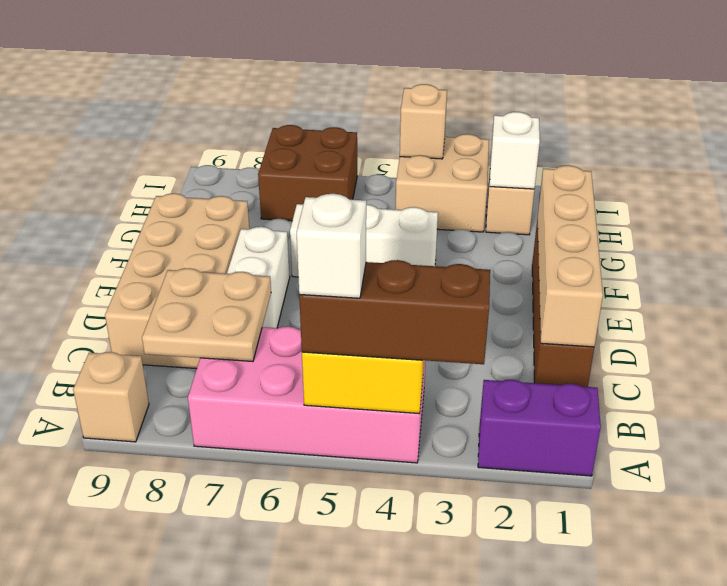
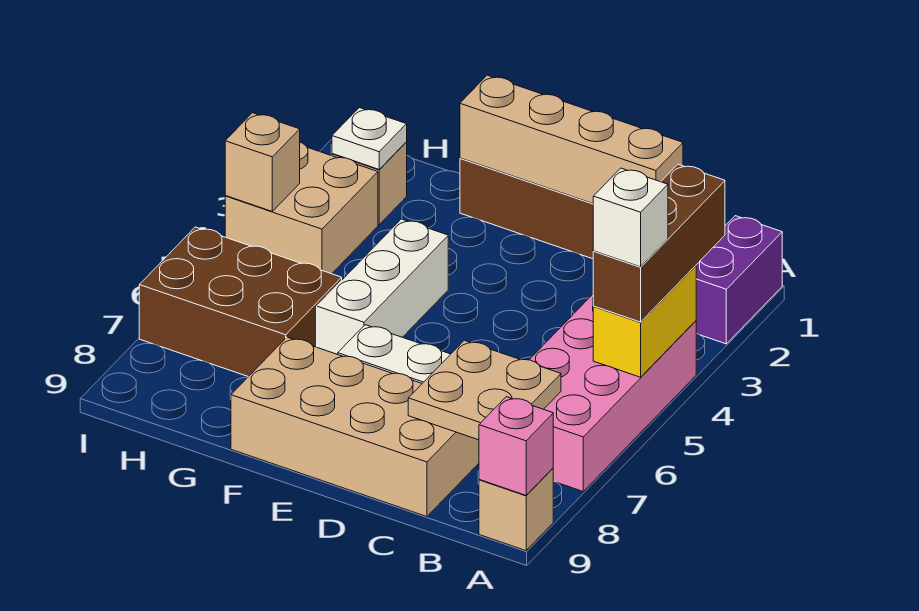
none -> pink 1x1 brick [479,397,553,495]
white 1x1 brick [490,112,540,189] -> white 1x1 plate [332,108,407,169]
brown 2x2 brick [258,125,357,221] -> brown 2x3 brick [139,227,342,377]

